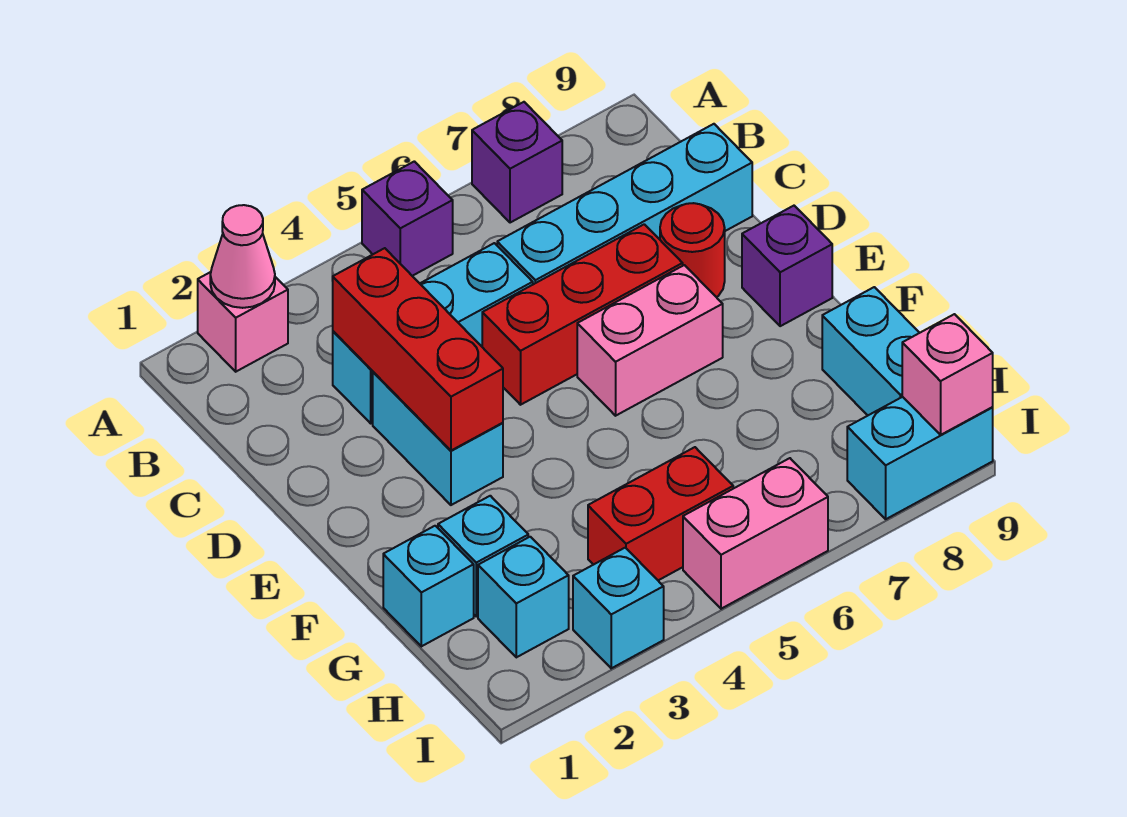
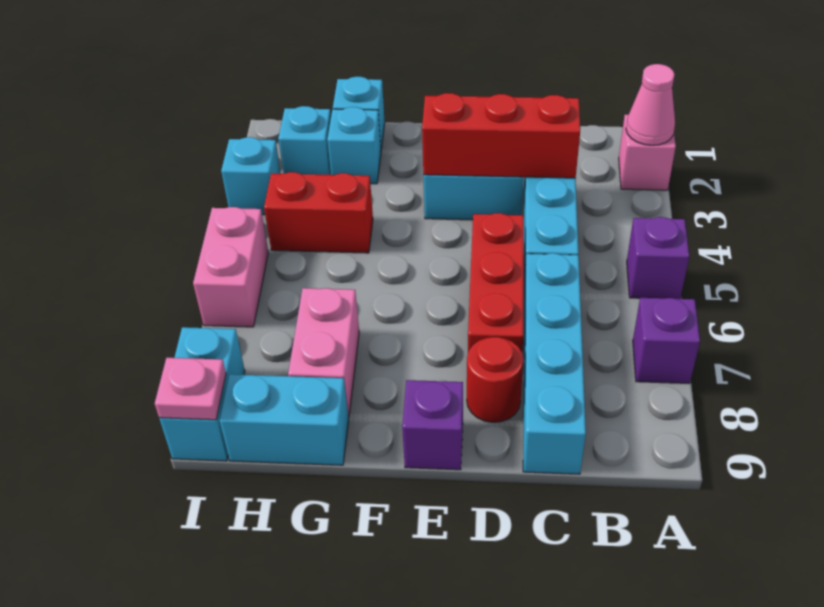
pink 1x2 brick [577,265,723,416] -> pink 1x2 brick moved to [288,288,359,417]
red 1x2 brick [588,447,733,580] -> red 1x2 brick turned to [264,172,373,253]
pink 1x1 brick [902,314,993,435] -> pink 1x1 plate [155,358,226,420]

